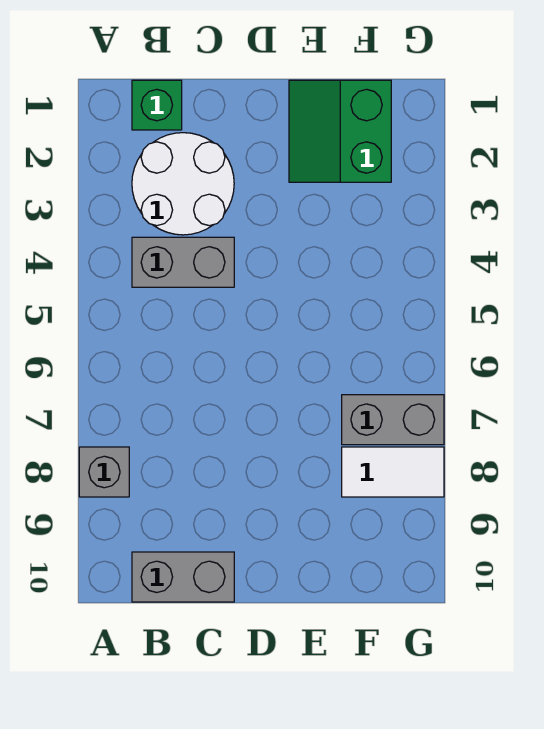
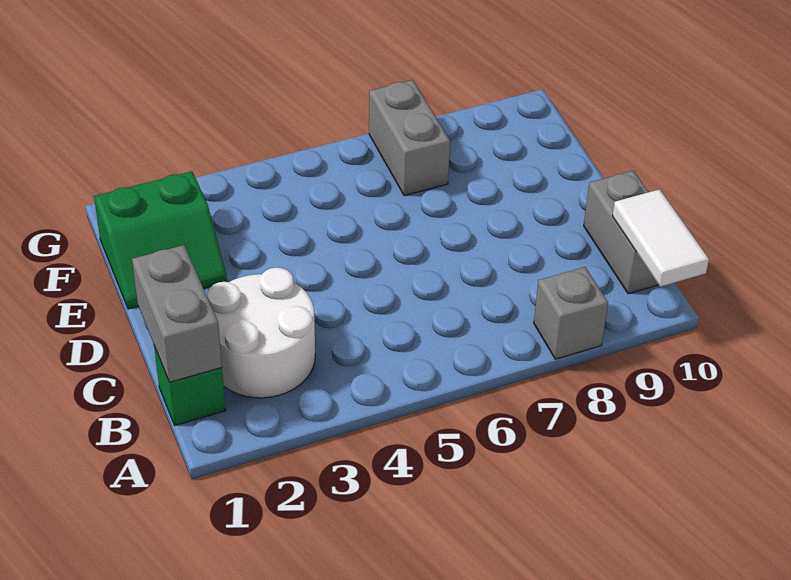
grey 1x2 brick [132,237,234,287] -> grey 1x2 brick moved to [132,245,222,382]
white 1x2 tile [342,447,444,497] -> white 1x2 tile moved to [613,189,709,287]

